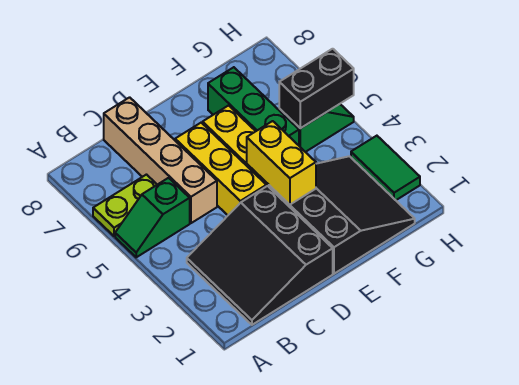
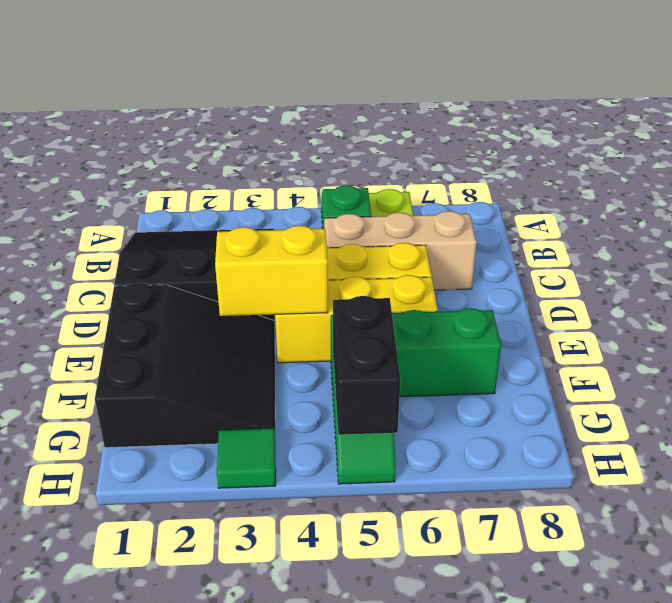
tan 1x4 brick [104,97,217,223] -> tan 1x3 brick [324,211,477,290]
black 3x3 slope [269,156,415,274] -> black 3x3 slope turned to [95,283,275,448]
green 1x2 tile [351,136,420,200] -> green 1x1 tile [217,428,276,488]

